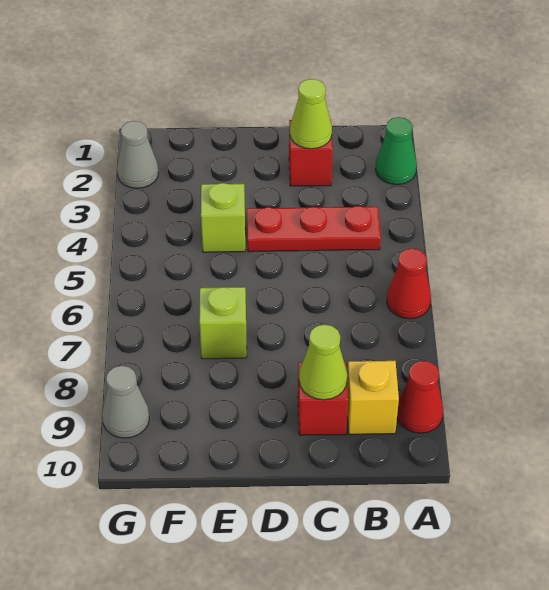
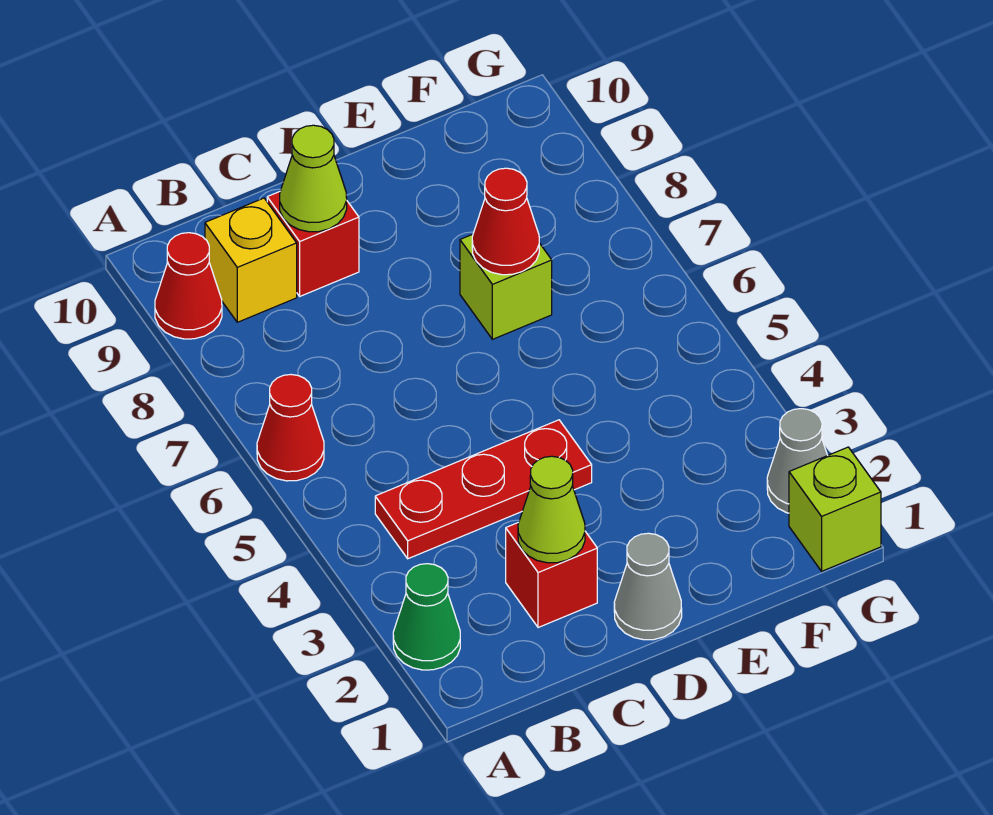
lime 1x1 brick [201,183,245,252] -> lime 1x1 brick moved to [789,447,881,571]
none -> red 1x1 cone [472,168,539,275]
grey 1x1 cone [102,366,149,438] -> grey 1x1 cone moved to [614,533,682,640]

